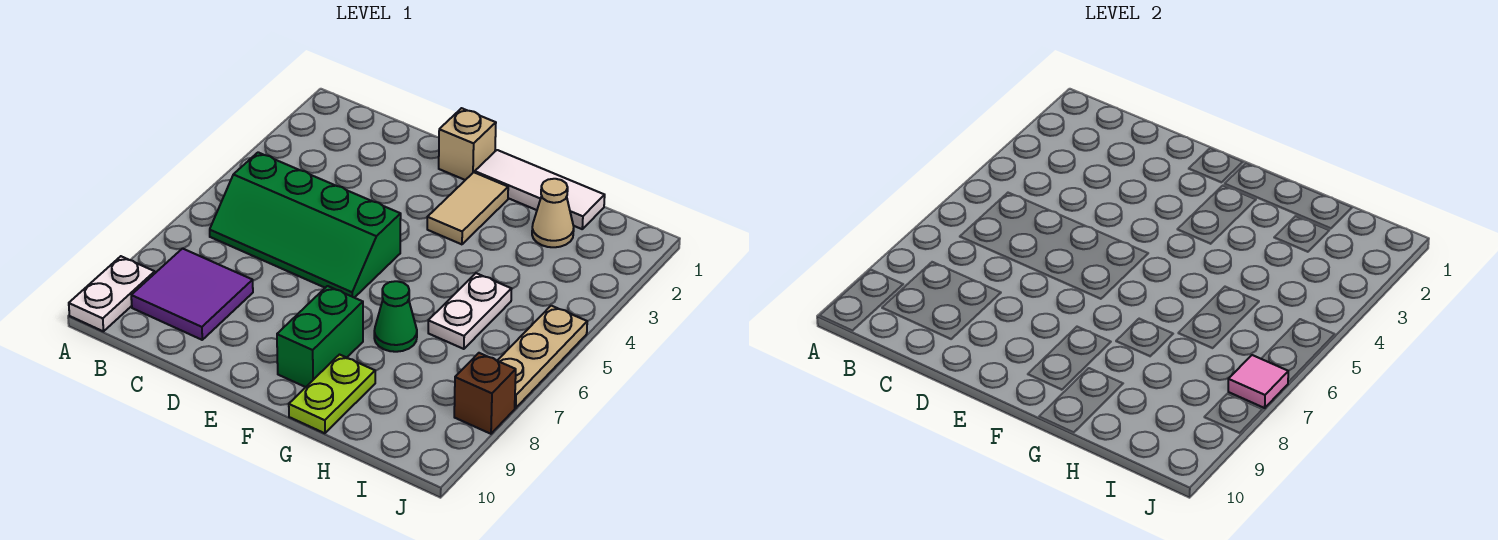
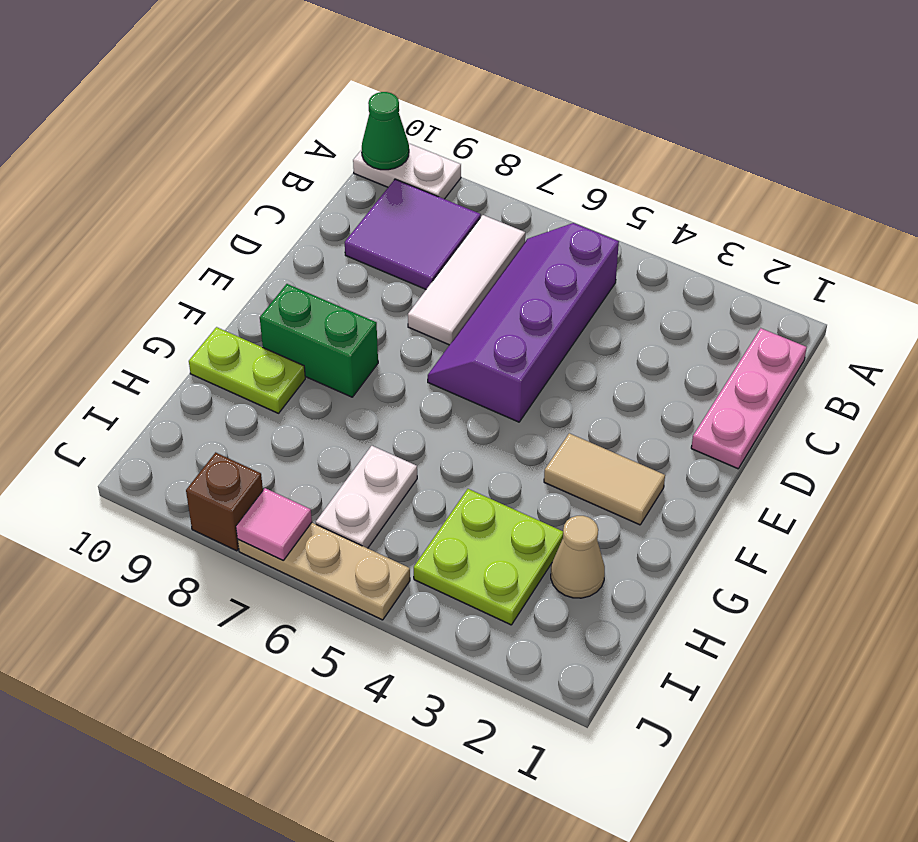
none -> pink 1x3 plate [691,328,807,469]
green 2x4 slope [210,152,401,298] -> purple 2x4 slope [428,223,619,422]
tan 1x1 brick [439,108,496,180] -> none
white 1x3 tile [475,150,605,229] -> white 1x3 tile moved to [408,215,525,345]
green 1x1 cone [374,281,417,352] -> green 1x1 cone moved to [362,92,409,170]
none -> lime 2x2 plate [414,489,563,625]
white 1x2 plate [428,273,511,349] -> white 1x2 plate turned to [316,446,417,548]

